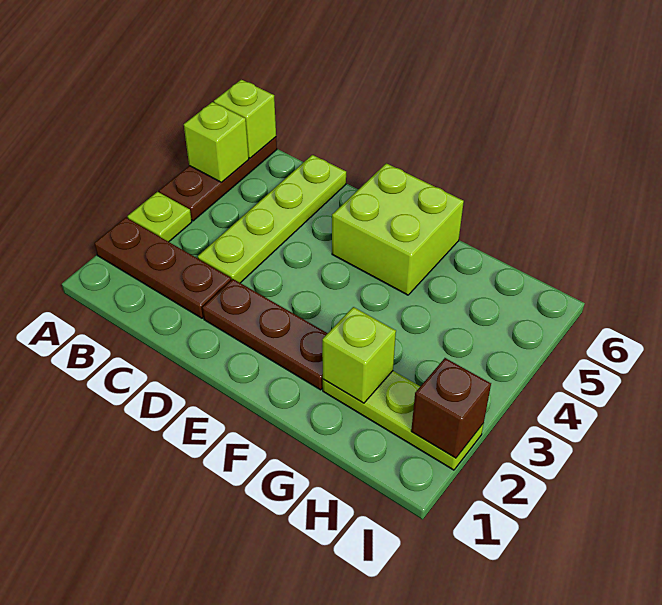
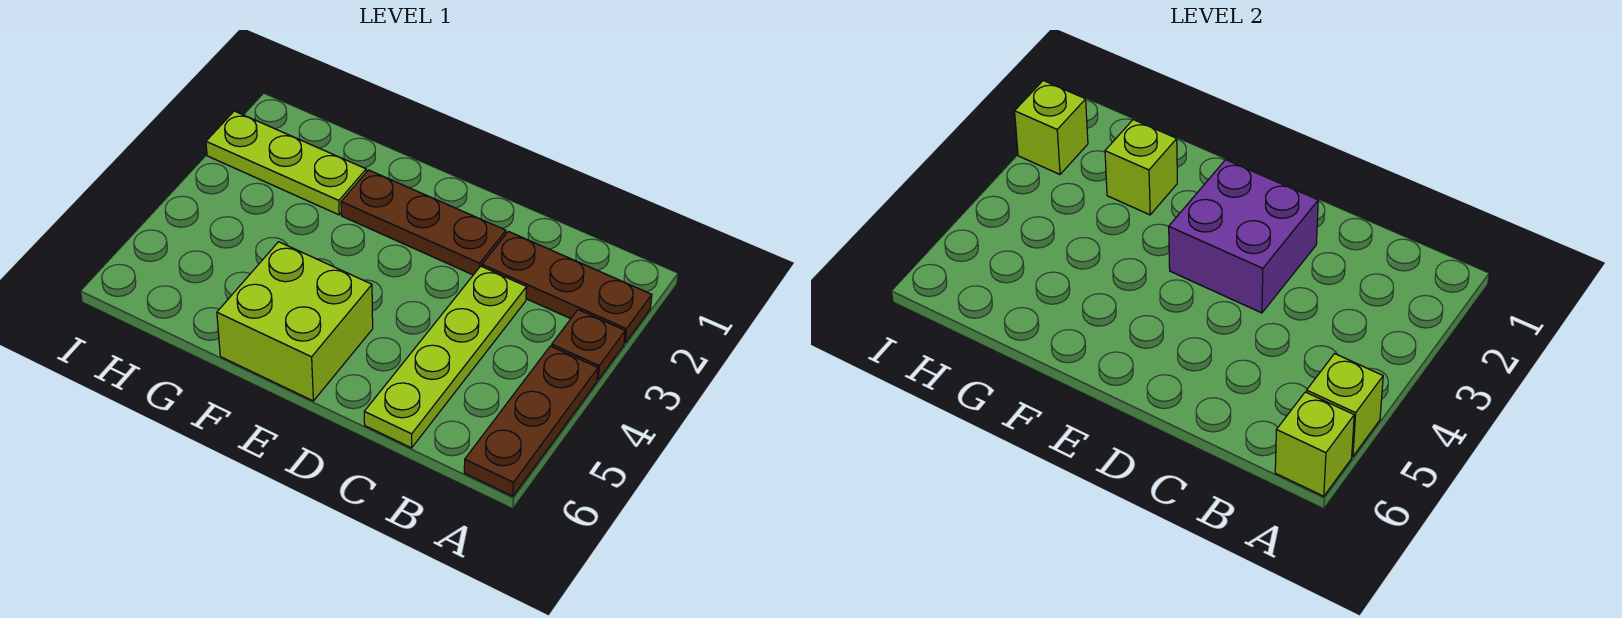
lime 1x1 plate [127,192,192,242] -> brown 1x1 plate [552,310,625,380]
none -> purple 2x2 brick [1169,160,1318,313]
brown 1x1 brick [411,358,491,458] -> lime 1x1 brick [1015,81,1088,174]

